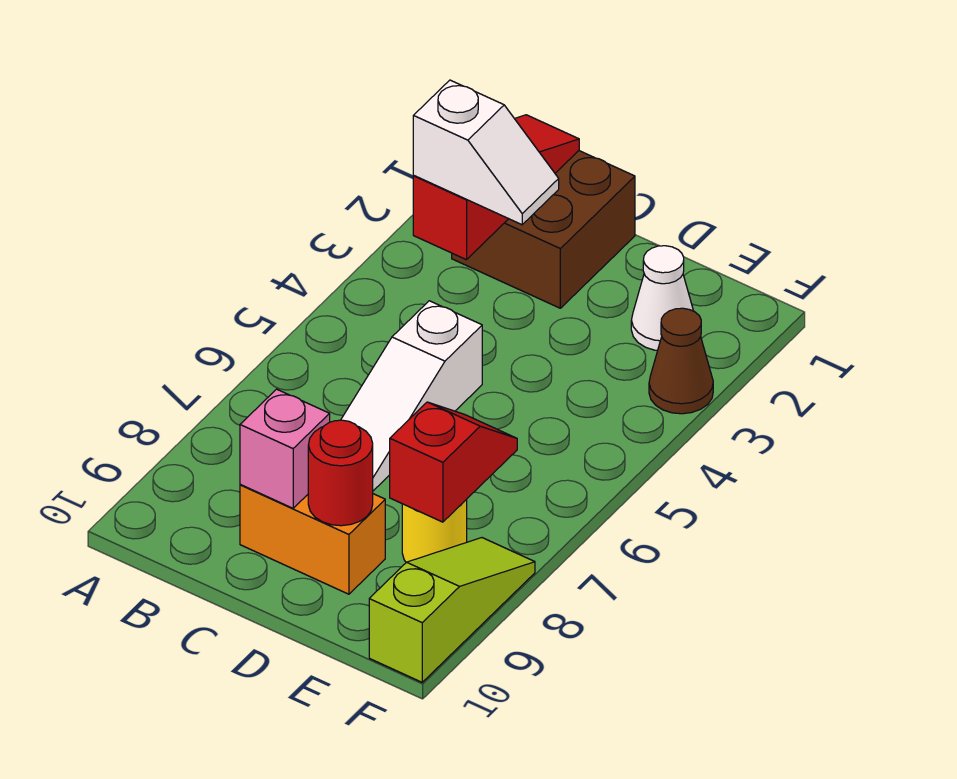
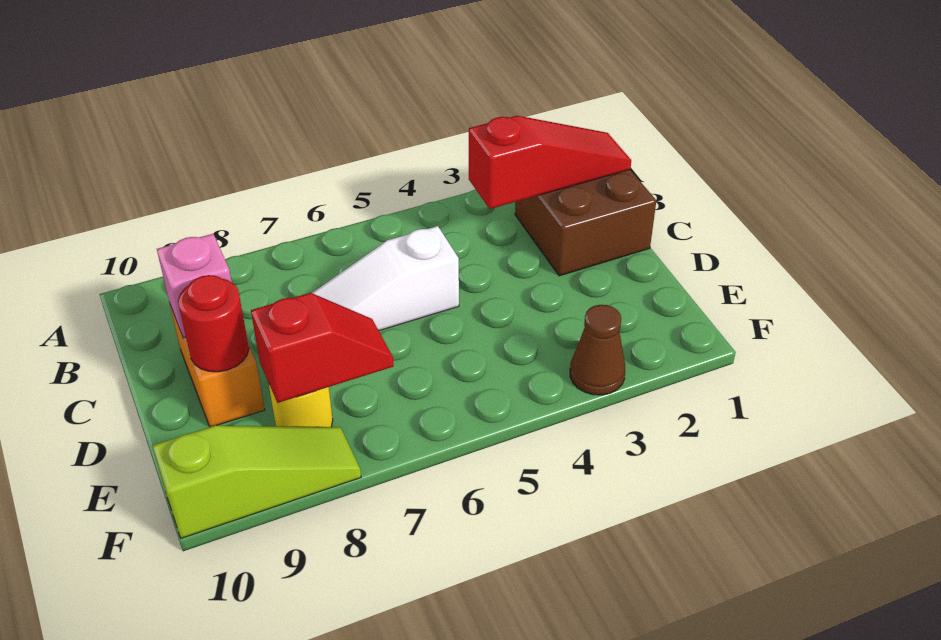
white 1x2 slope [413,80,559,225] -> none
white 1x1 cone [631,246,693,350] -> none

